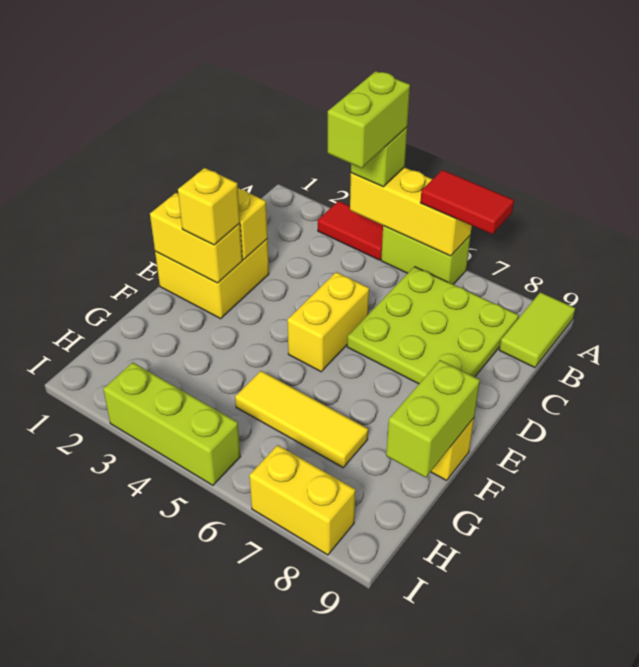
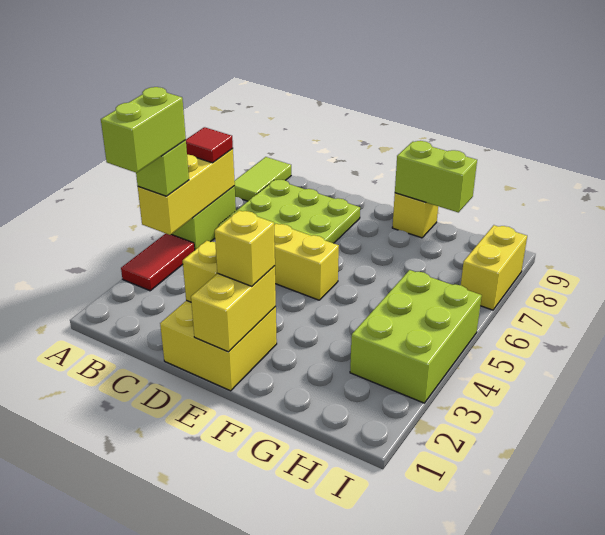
lime 1x2 brick [328,71,410,168] -> lime 1x2 brick turned to [101,87,186,173]
red 1x2 tile [420,170,514,234] -> red 1x1 tile [186,127,233,163]
lime 1x2 tile [499,292,575,368] -> lime 1x2 tile turned to [234,157,291,201]
yellow 1x3 tile [235,371,368,468] -> none
lime 1x3 brick [103,362,240,485] -> lime 2x3 brick [350,270,482,403]

